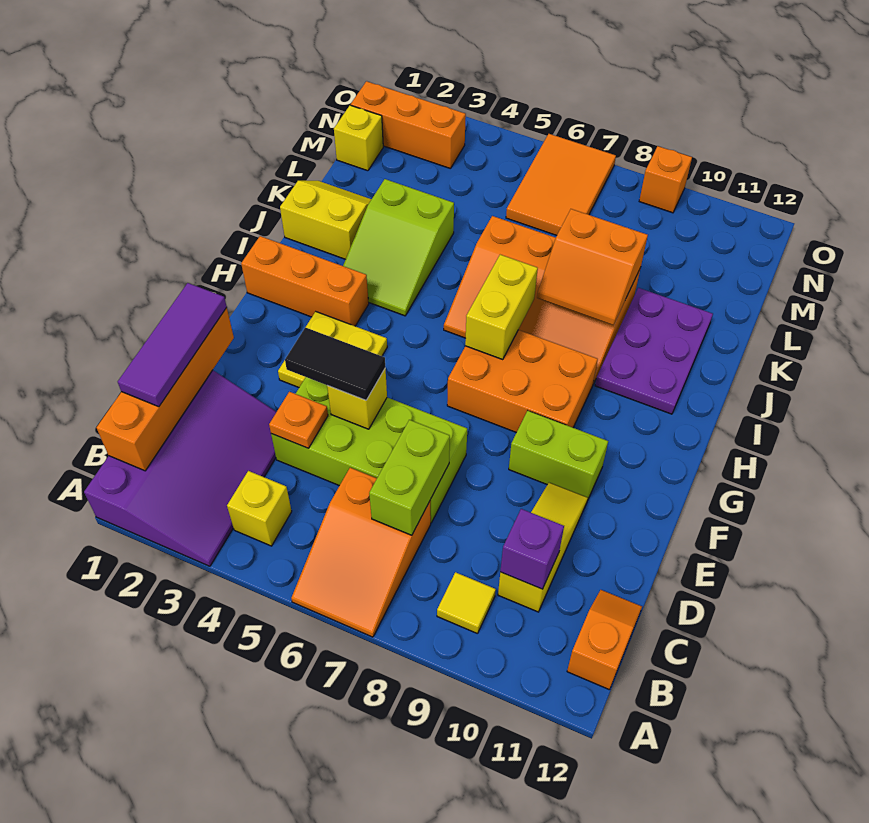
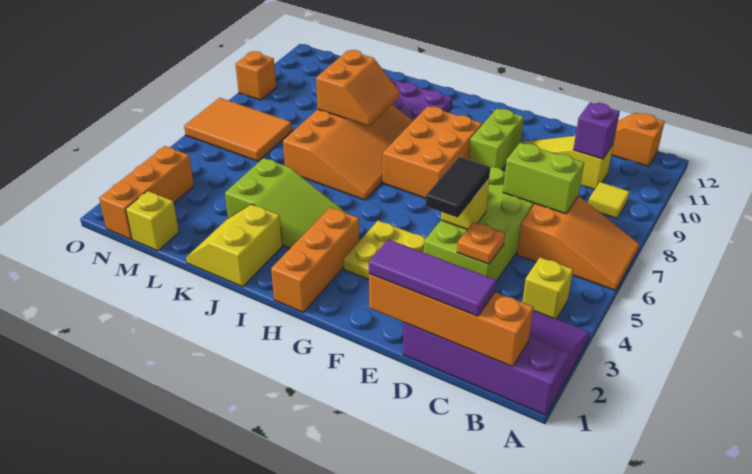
yellow 1x2 brick [465,255,538,360] -> none

